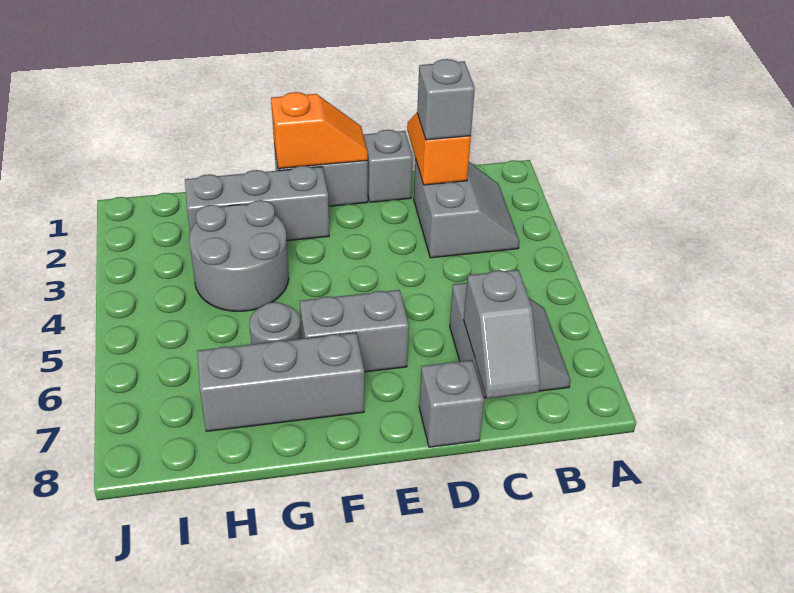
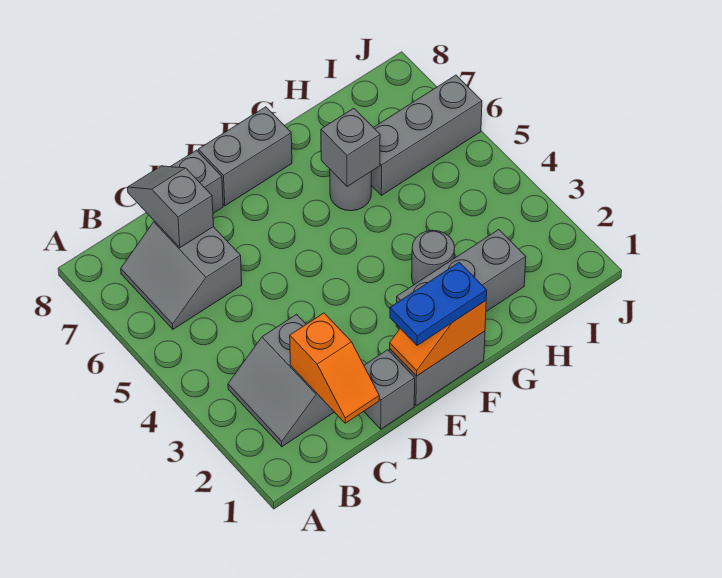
grey 1x1 brick [417,59,475,140] -> grey 1x1 brick moved to [321,108,380,187]
none -> blue 1x2 plate [390,262,487,345]
grey 1x2 brick [300,290,409,372] -> grey 1x2 brick moved to [198,107,292,206]
grey 1x3 brick [197,333,364,431] -> grey 1x3 brick moved to [371,75,482,195]
grey 2x2 round brick [189,200,289,311] -> grey 1x1 round brick [412,230,455,285]

